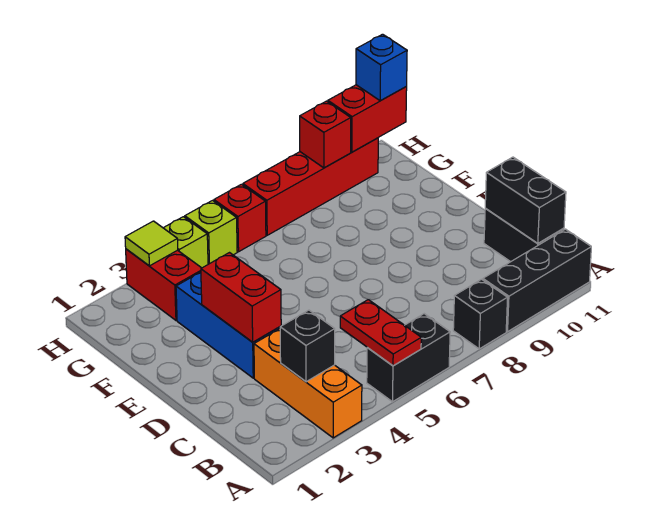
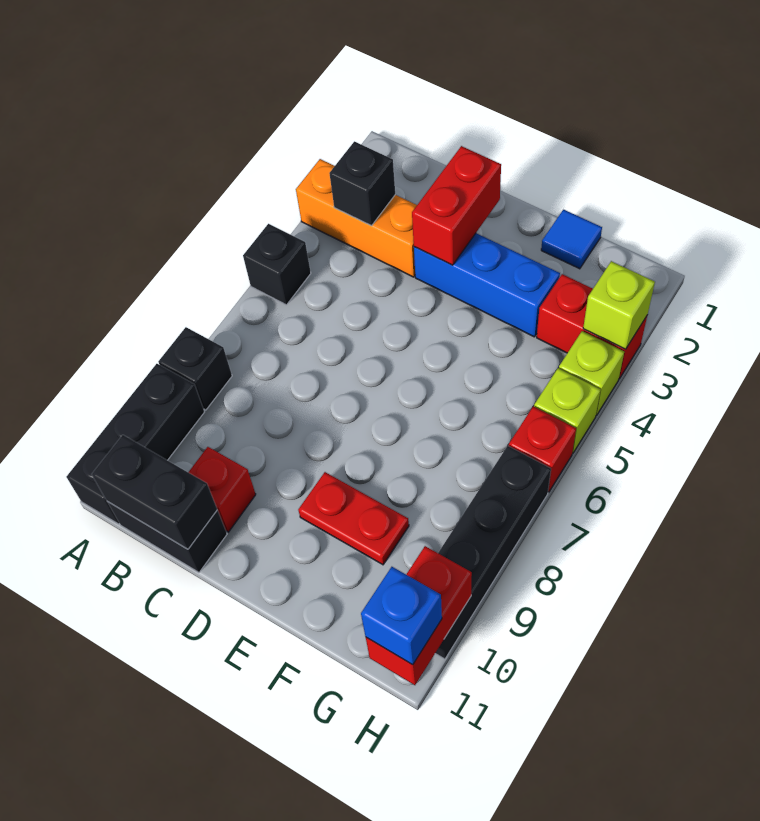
black 1x2 brick [367,314,450,402] -> black 1x1 brick [243,224,311,305]
red 1x2 plate [340,300,421,366] -> red 1x2 plate moved to [298,472,409,565]
red 1x2 brick [201,253,281,342] -> red 1x2 brick turned to [412,146,501,265]
none -> blue 1x1 tile [541,210,602,269]
lime 1x1 tile [125,221,178,266] -> lime 1x1 brick [583,261,655,349]
red 1x4 brick [243,138,378,235] -> black 1x4 brick [435,446,551,659]
red 1x1 brick [300,101,351,168] -> red 1x1 brick moved to [188,447,256,532]

